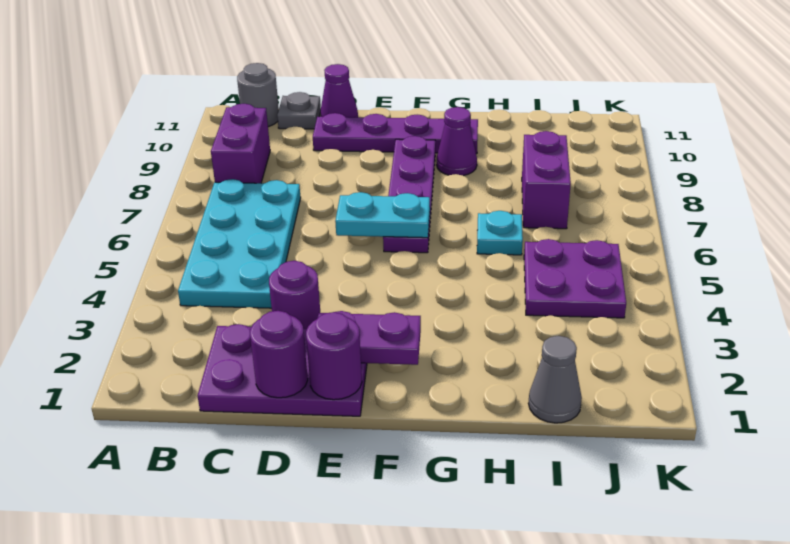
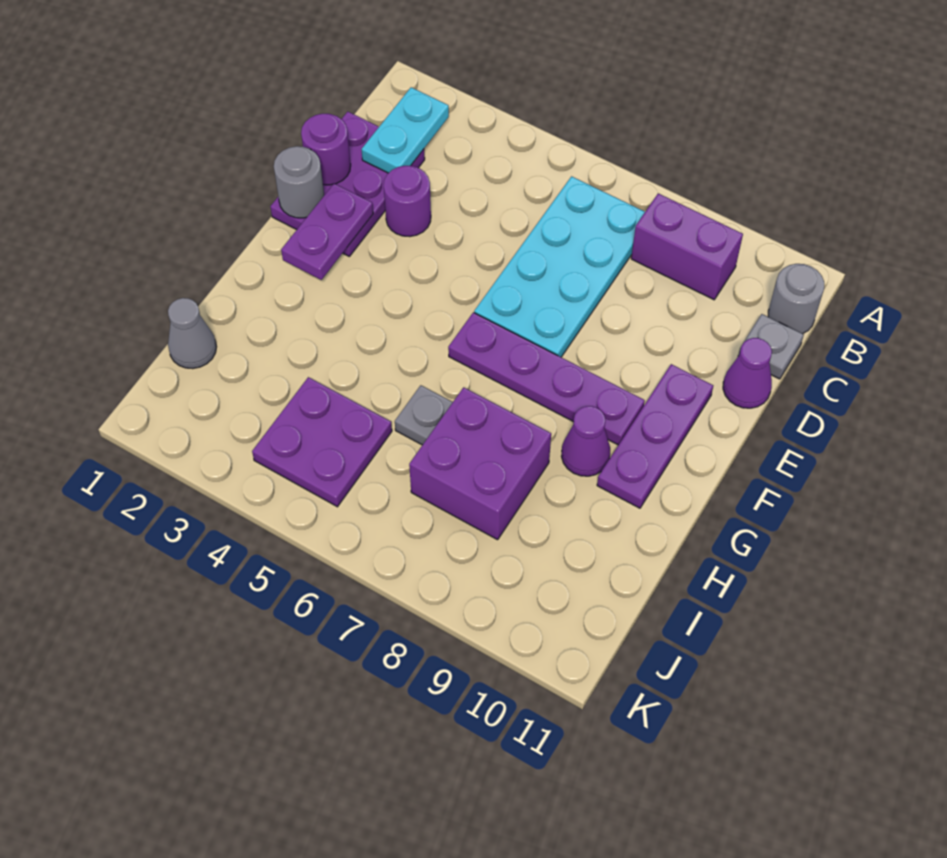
cyan 2x4 plate [178,179,301,308] -> cyan 2x4 plate turned to [474,176,645,357]
purple 1x4 plate [313,113,478,154] -> purple 1x3 plate [597,364,713,508]
purple 1x1 round brick [306,312,362,400] -> grey 1x1 round brick [274,146,324,218]
cyan 1x2 plate [335,192,430,238] -> cyan 1x2 plate moved to [361,87,449,173]
cyan 1x1 plate [477,211,523,255] -> grey 1x1 plate [395,385,453,445]
purple 1x2 brick [522,131,571,229] -> purple 2x2 brick [409,387,551,540]

